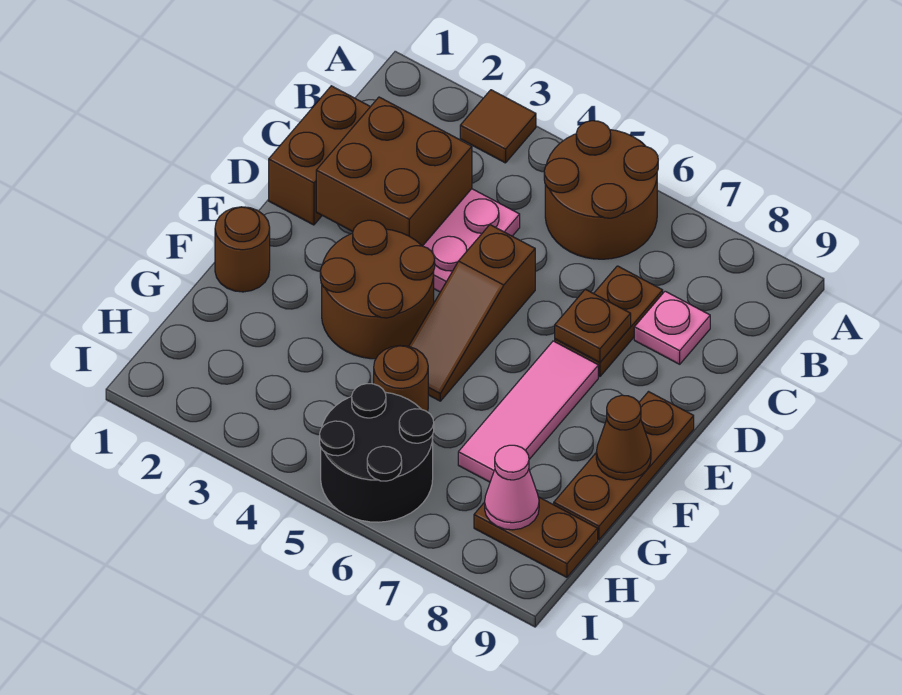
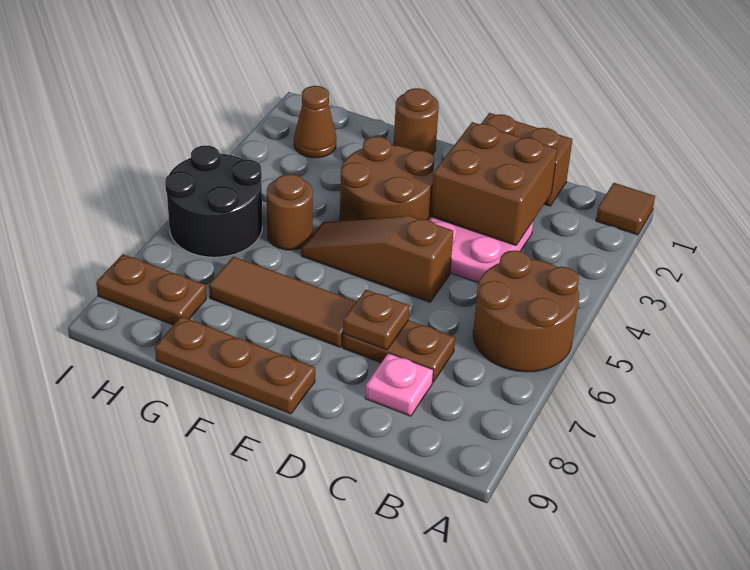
brown 1x1 tile [460,90,536,163] -> brown 1x1 tile moved to [596,183,655,235]
pink 1x3 tile [458,341,598,482] -> brown 1x3 tile [209,257,357,347]
brown 1x1 cone [596,395,651,480] -> brown 1x1 cone moved to [294,86,336,158]
brown 1x2 plate [474,497,598,577] -> brown 1x2 plate turned to [96,254,206,325]
pink 1x1 cone [485,445,539,530] -> none

